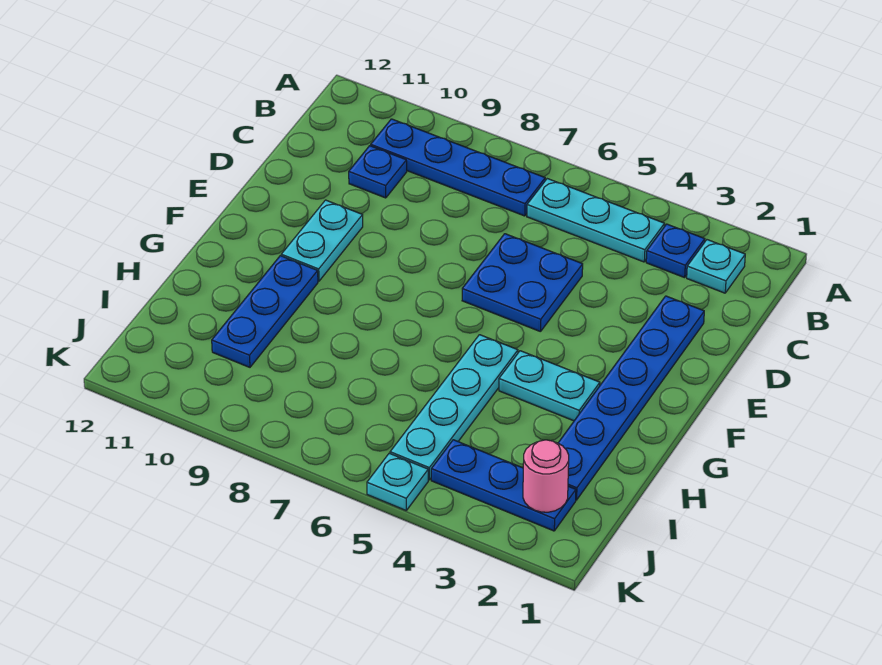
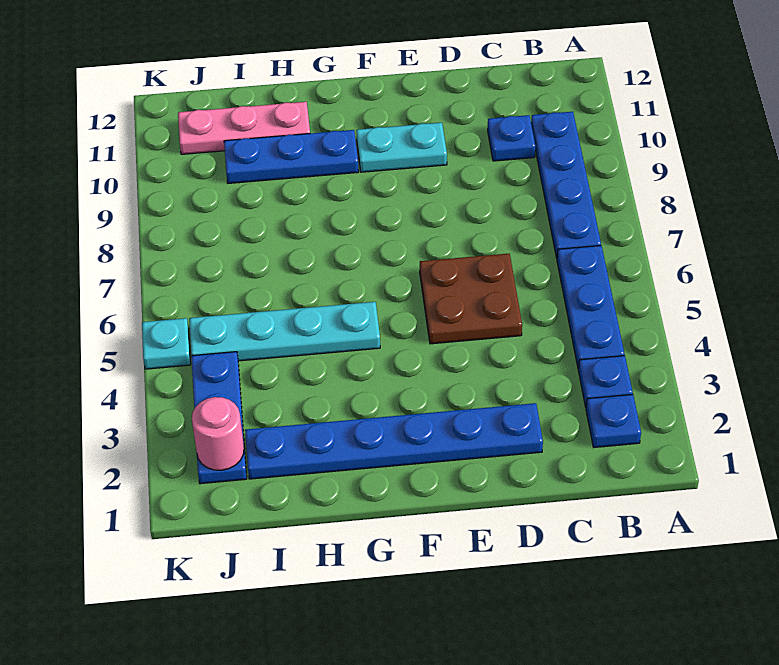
cyan 1x1 plate [687,240,745,293] -> blue 1x1 plate [586,394,641,447]
cyan 1x3 plate [527,179,665,262] -> blue 1x3 plate [557,246,624,369]
blue 2x2 plate [462,234,583,332] -> brown 2x2 plate [420,254,522,344]
cyan 1x2 plate [499,351,600,421] -> none
none -> pink 1x3 plate [178,102,310,154]

